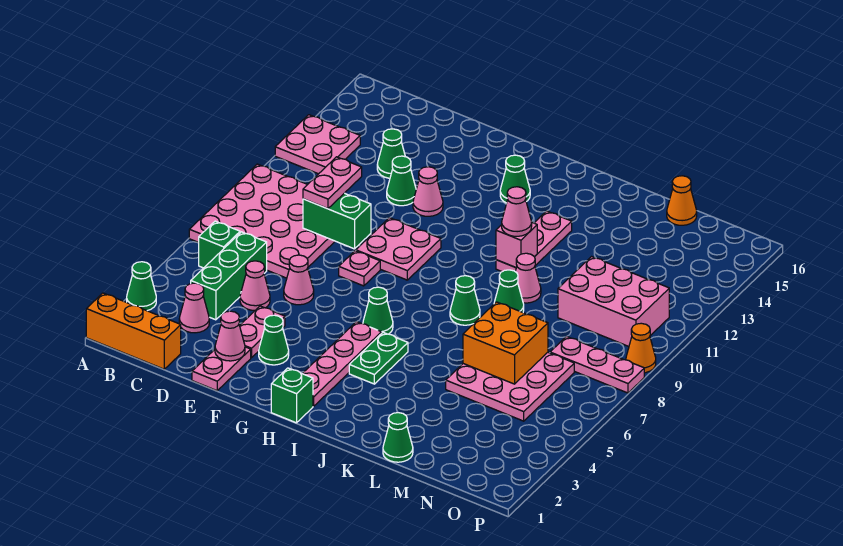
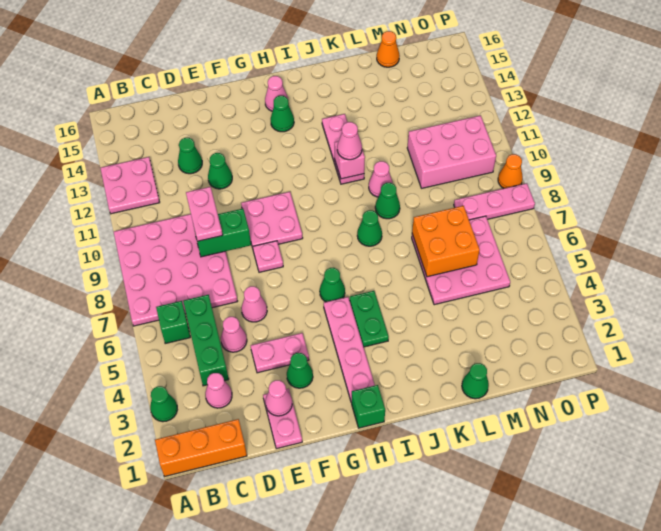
pink 1x2 plate [240,306,285,358] -> pink 1x2 plate turned to [251,333,309,373]
pink 1x1 cone [413,167,443,216] -> pink 1x1 cone moved to [265,76,288,111]

